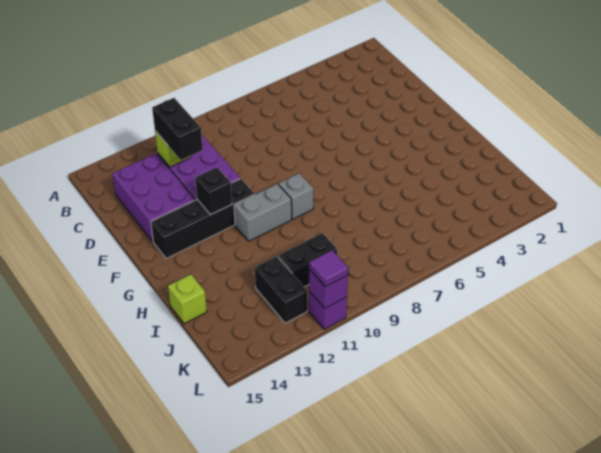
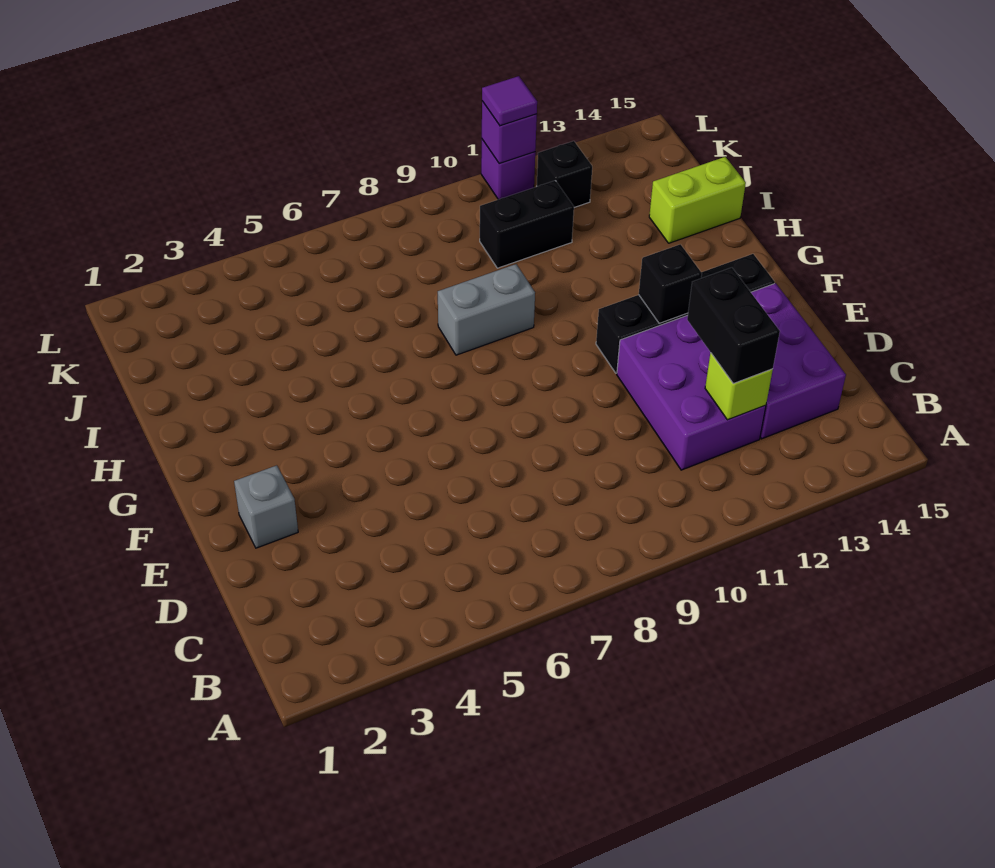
grey 1x1 brick [279,173,313,219] -> grey 1x1 brick moved to [234,465,298,548]
grey 1x2 brick [234,184,292,241] -> grey 1x2 brick moved to [438,264,535,355]
lime 1x1 brick [168,274,207,324] -> lime 1x2 brick [649,157,746,243]
black 1x2 brick [255,256,307,323] -> black 1x1 brick [537,141,592,207]

